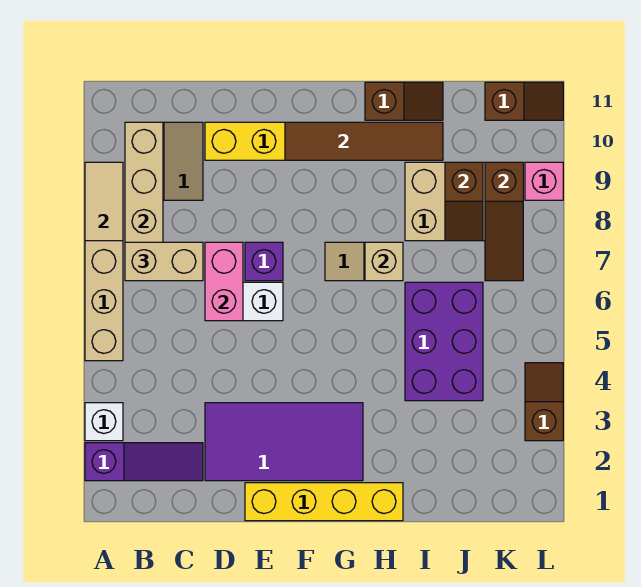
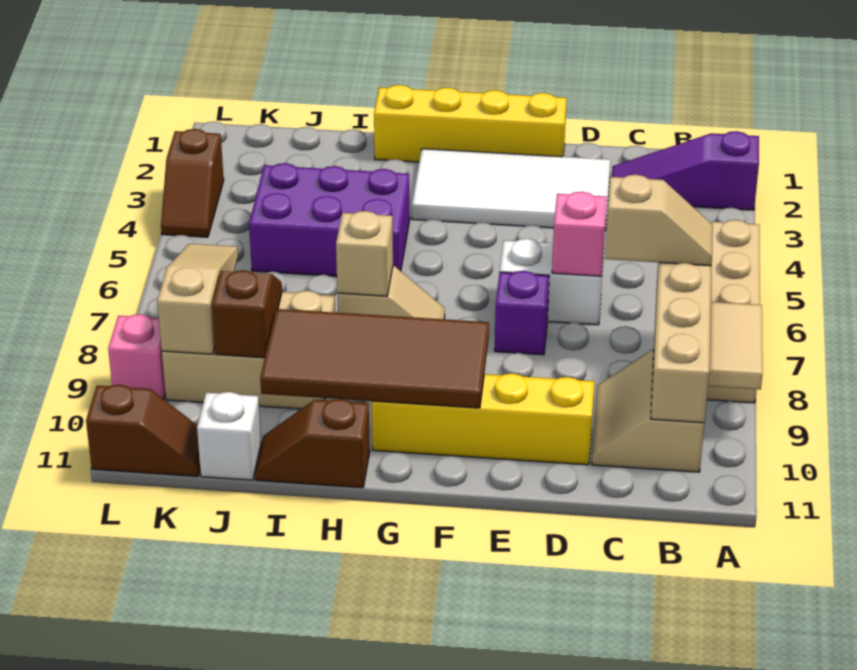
white 1x1 brick [85,403,123,441] -> white 1x1 brick moved to [197,392,261,480]
tan 1x2 brick [125,242,203,281] -> tan 1x2 slope [605,175,713,266]
purple 2x4 tile [205,403,363,481] -> white 2x4 tile [412,149,611,231]
pink 1x2 brick [205,242,243,321] -> pink 1x1 brick [552,192,607,277]
brown 1x4 tile [285,122,443,160] -> brown 2x4 tile [260,309,489,408]
purple 2x3 brick [405,282,483,401] -> purple 2x3 brick turned to [249,163,410,276]
brown 1x3 slope [485,162,523,281] -> tan 1x3 slope [157,244,238,354]
brown 1x2 slope [485,82,563,120] -> brown 1x2 slope turned to [86,385,200,476]

